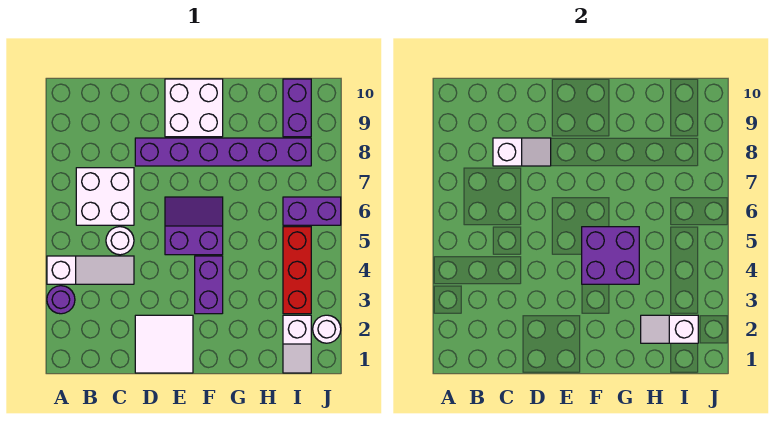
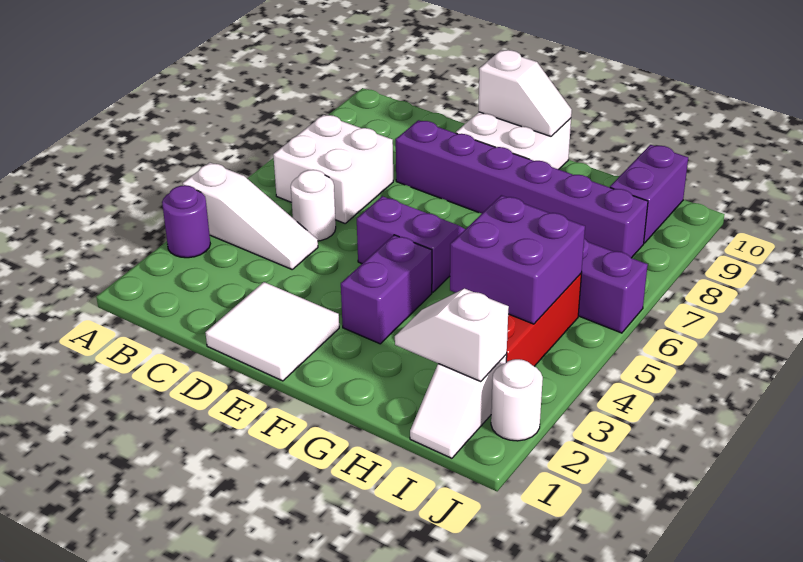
white 1x2 slope [493,138,551,166] -> white 1x2 slope moved to [478,50,572,136]
purple 2x2 brick [582,227,639,284] -> purple 2x2 brick moved to [450,195,585,324]

